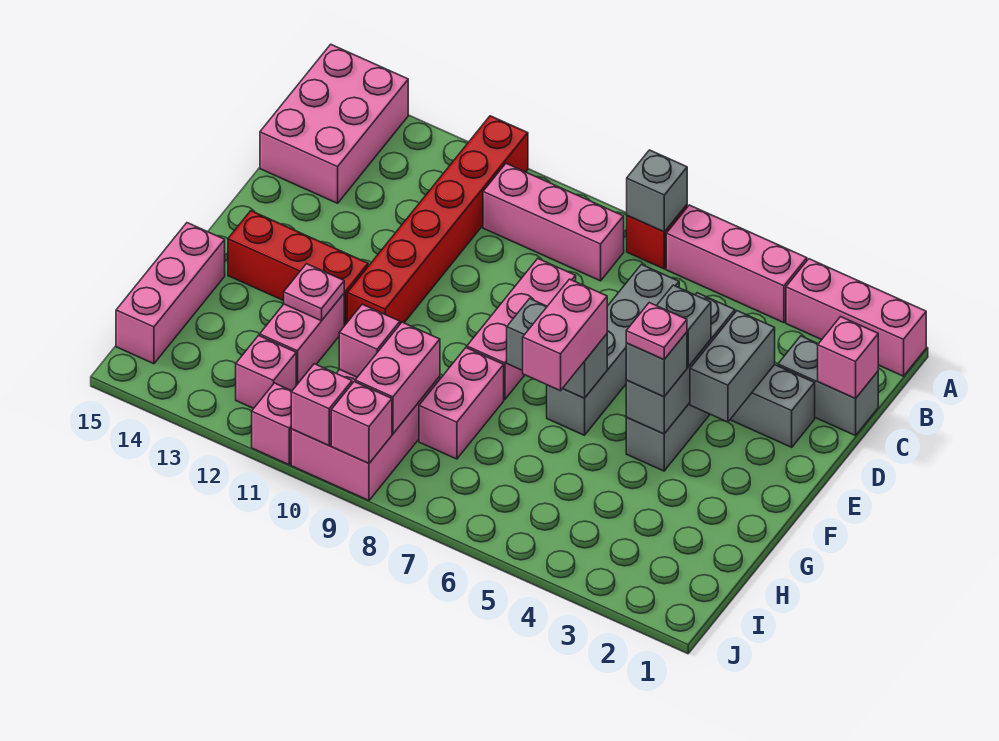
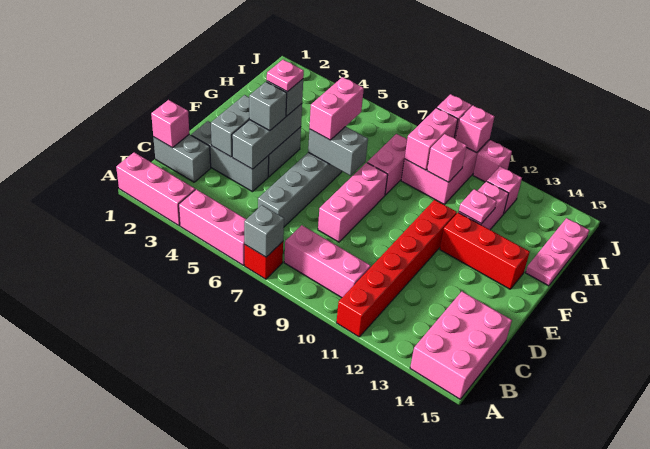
pink 1x3 brick [116,223,225,364] -> pink 1x3 plate [526,218,589,286]

